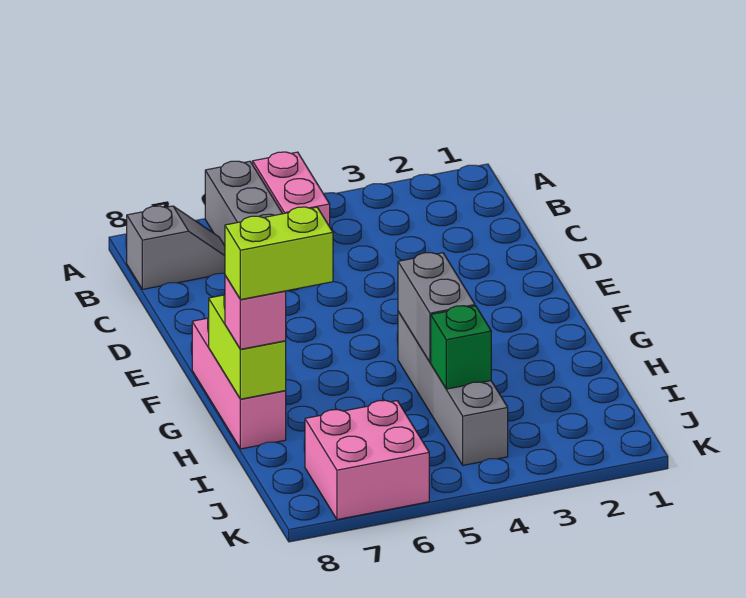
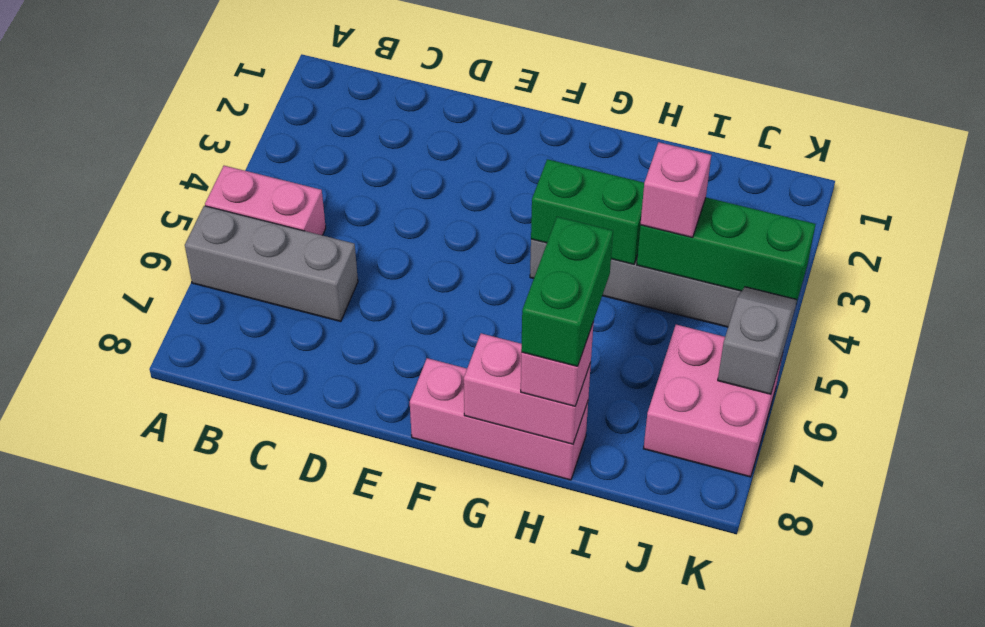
grey 1x2 slope [127,206,225,289] -> grey 1x2 slope moved to [718,287,797,394]
grey 1x2 brick [398,253,475,362] -> green 1x2 brick [531,159,644,264]
lime 1x2 brick [209,295,286,399] -> pink 1x2 brick [464,333,591,444]
lime 1x2 brick [225,207,333,300] -> green 1x2 brick [521,217,613,366]
green 1x1 brick [431,306,491,389] -> green 1x3 brick [637,198,816,303]
none -> pink 1x1 brick [640,142,711,238]

